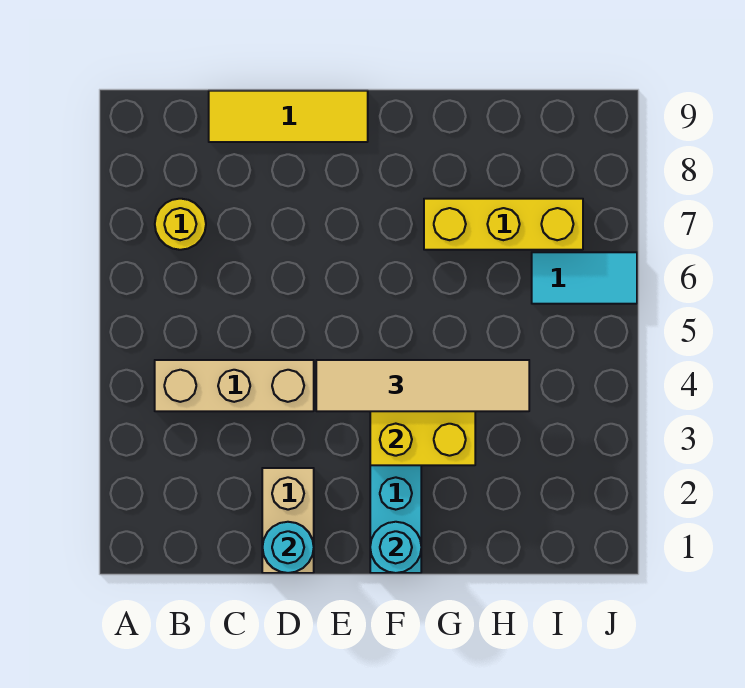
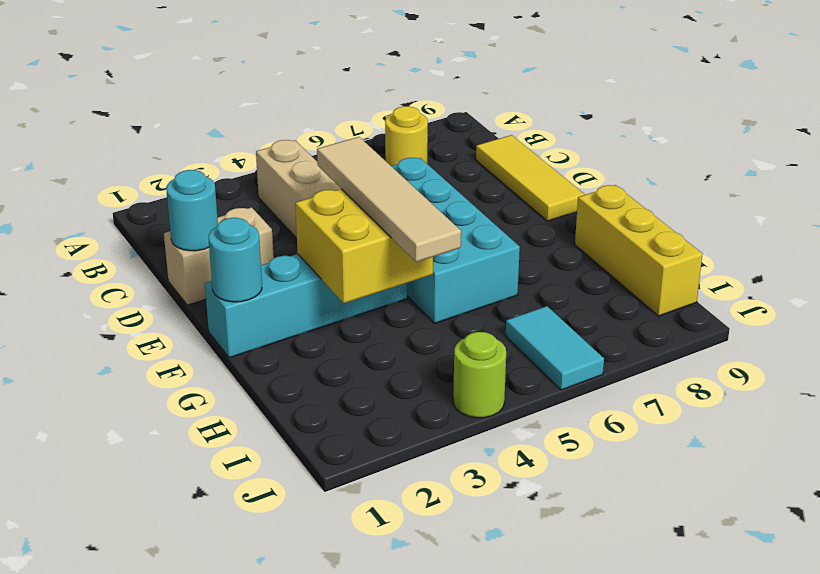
none -> cyan 2x4 brick [392,158,520,323]
yellow 1x3 brick [424,199,583,250] -> yellow 1x3 brick moved to [575,185,702,316]
none -> lime 1x1 round brick [453,332,506,418]

